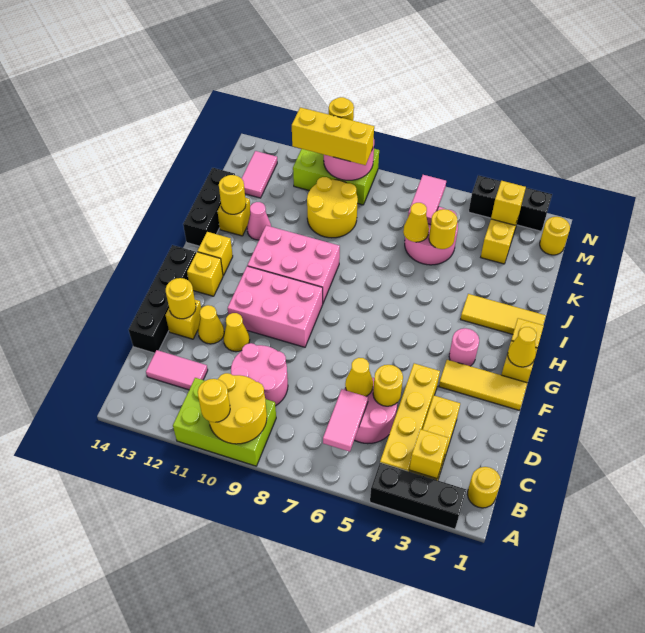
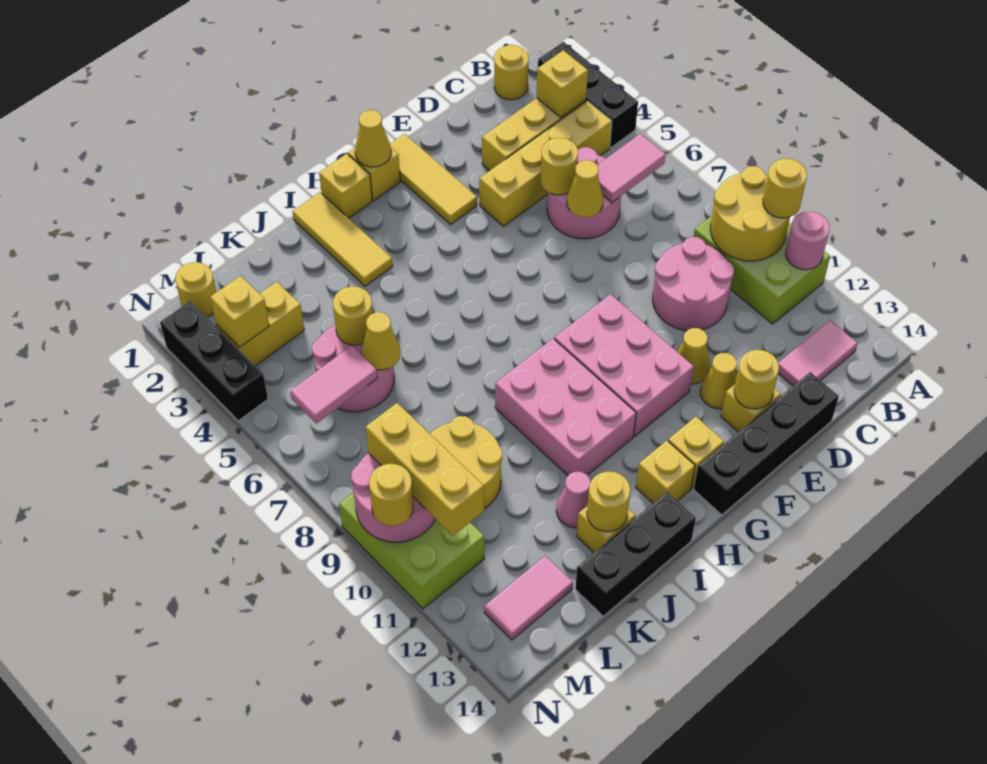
pink 1x2 tile [146,350,208,390] -> pink 1x2 tile turned to [778,320,858,386]
pink 1x1 round brick [449,328,479,366] -> pink 1x1 round brick moved to [786,212,830,270]

